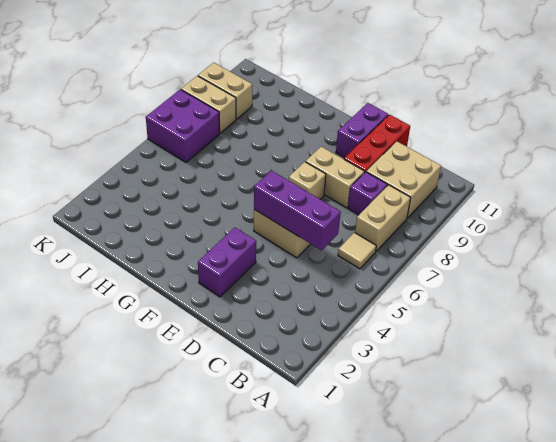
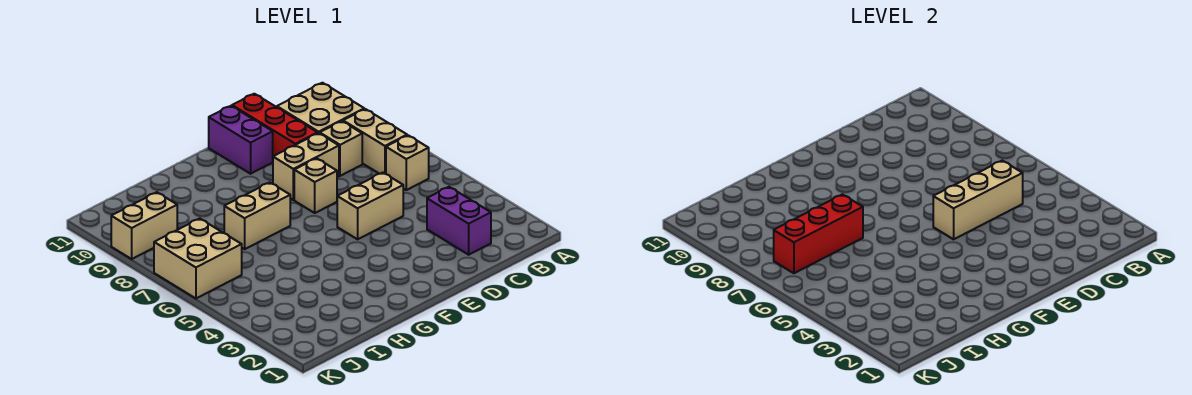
tan 1x1 tile [338,233,376,269] -> tan 1x1 brick [386,135,429,190]
purple 1x3 brick [254,170,341,250] -> tan 1x3 brick [933,161,1023,239]
purple 1x1 brick [348,172,387,215] -> tan 1x1 brick [320,121,362,176]
purple 1x2 brick [198,227,256,297] -> purple 1x2 brick moved to [427,187,491,255]
none -> red 1x3 brick [774,194,863,273]
purple 2x2 brick [146,89,220,162] -> tan 2x2 brick [154,219,242,298]
tan 1x2 brick [181,76,236,133] -> tan 1x2 brick moved to [224,182,290,249]

